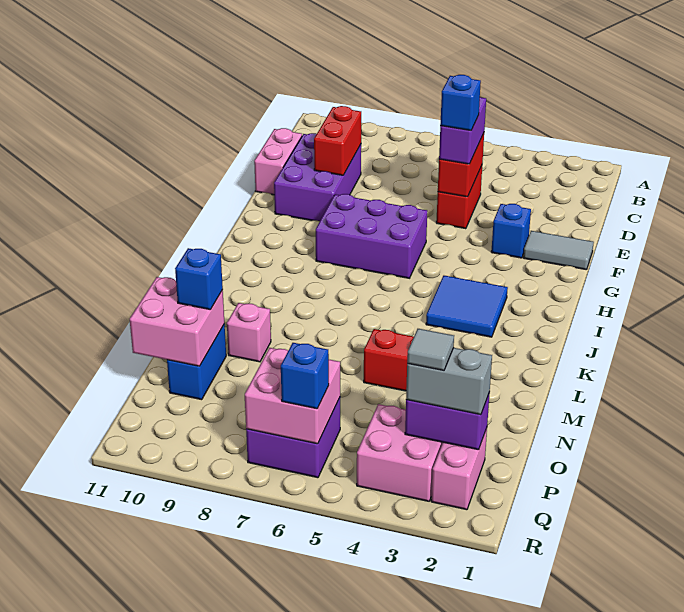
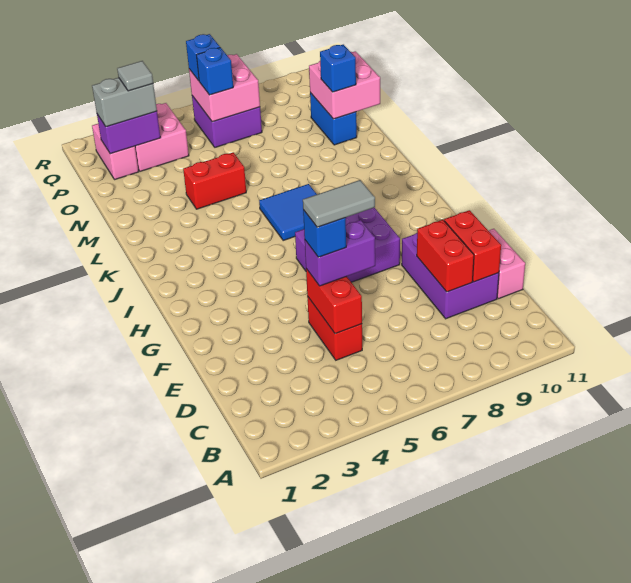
purple 1x2 brick [439,97,486,164] -> purple 1x2 brick turned to [305,220,375,286]
none -> red 1x2 brick [444,210,501,282]
grey 1x2 tile [523,231,594,270] -> grey 1x2 tile moved to [303,180,375,227]
blue 1x1 brick [491,204,531,258] -> blue 1x1 brick moved to [197,47,233,95]
blue 2x2 tile [426,276,508,337] -> blue 2x2 tile moved to [259,184,317,240]
pink 1x1 brick [227,303,271,362] -> none

